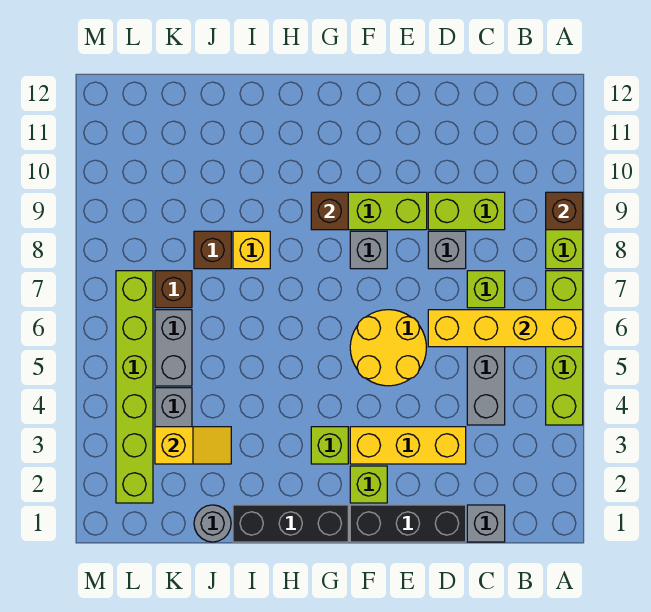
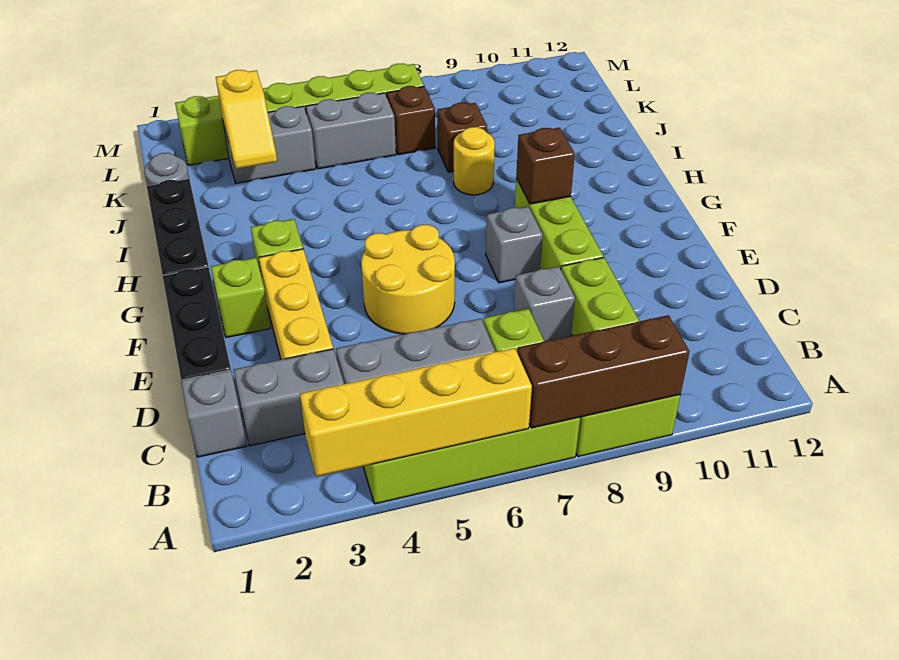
yellow 1x4 brick [428,310,583,347] -> yellow 1x4 brick turned to [300,348,532,477]
brown 1x1 brick [546,192,583,230] -> brown 1x3 brick [517,315,690,428]
none -> grey 1x2 brick [234,349,344,446]
yellow 1x1 brick [233,231,270,269] -> yellow 1x1 round brick [454,127,495,195]

